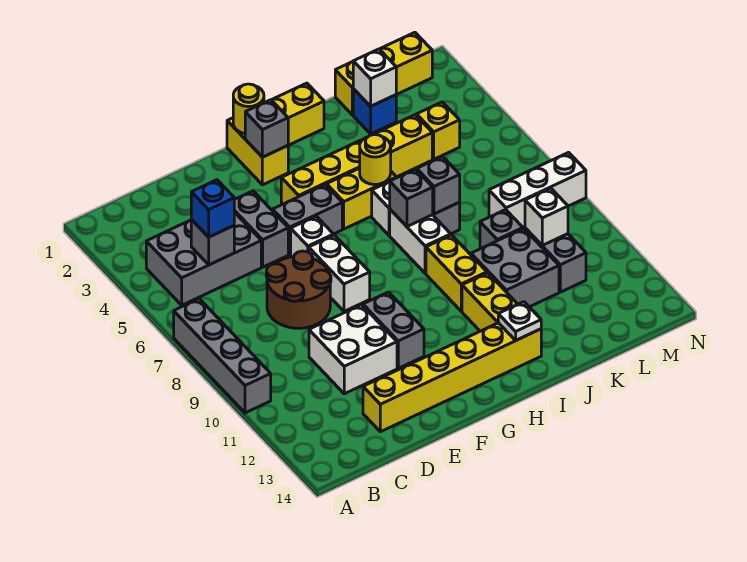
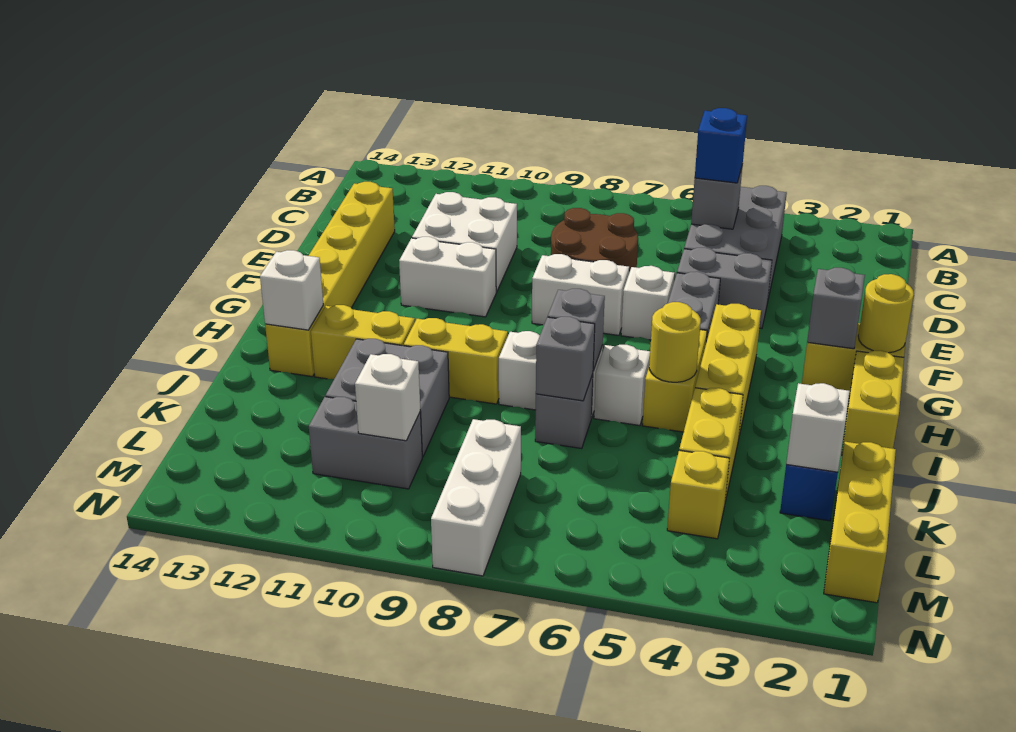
grey 1x4 brick [174,299,271,413] -> none
grey 1x2 brick [363,292,424,368] -> white 1x2 brick [399,237,496,317]
white 1x1 plate [498,302,541,340] -> white 1x1 brick [260,250,323,330]
grey 1x1 brick [480,210,523,249] -> none

